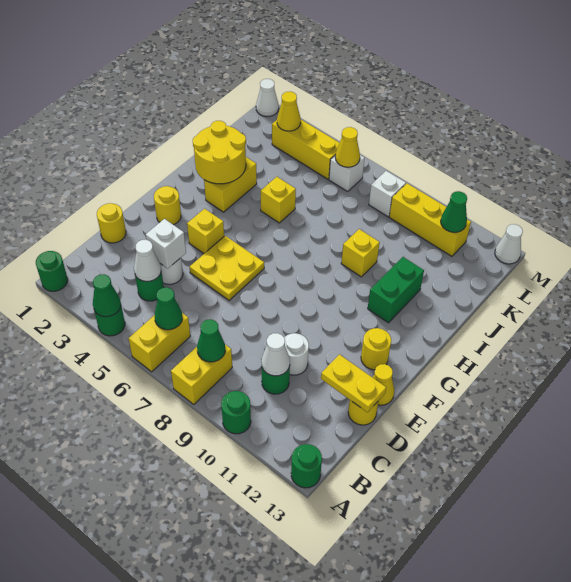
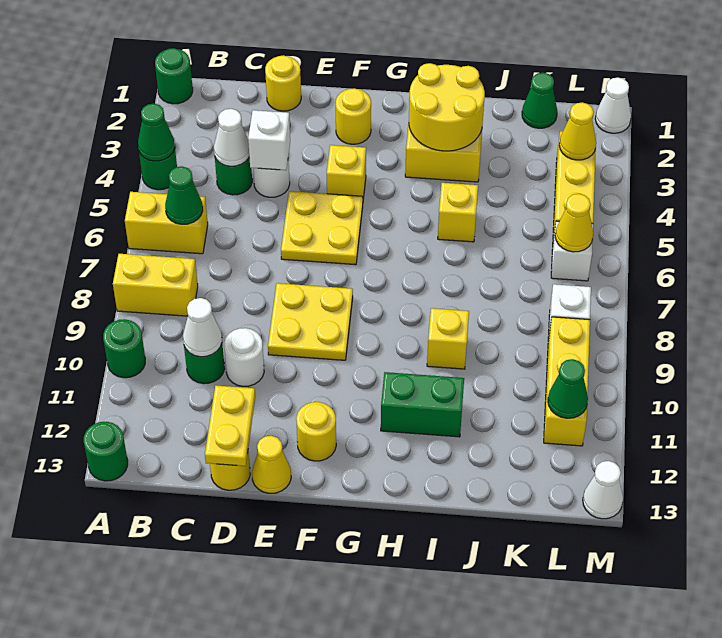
green 1x1 cone [197,319,225,362] -> green 1x1 cone moved to [522,73,557,128]
none -> yellow 2x2 plate [268,283,353,360]

